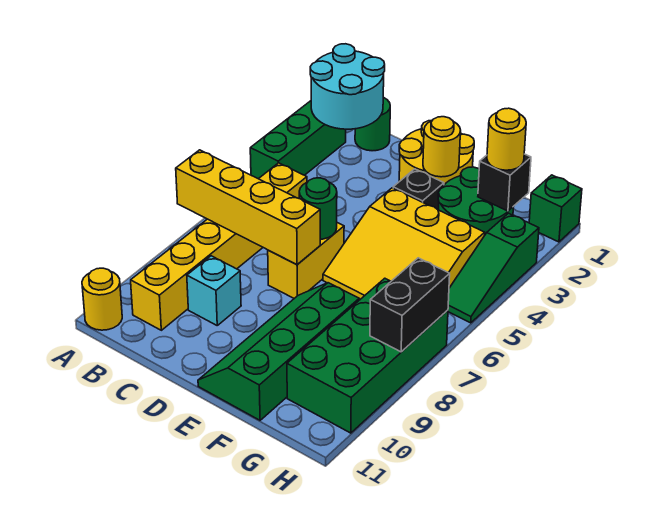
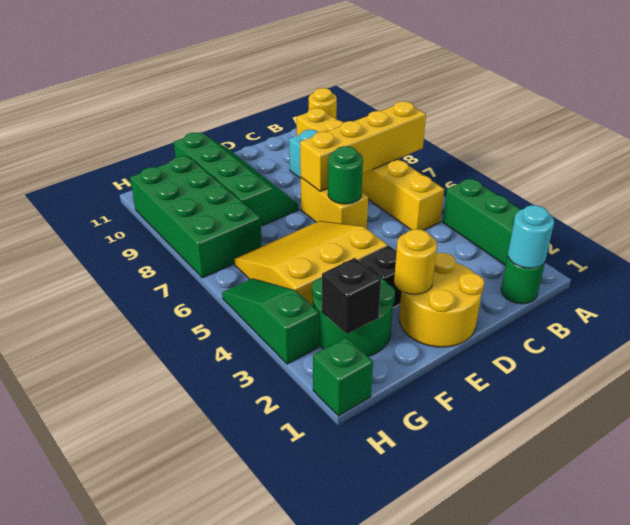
cyan 2x2 round brick [310,44,385,129] -> cyan 1x1 round brick [508,205,554,268]
yellow 1x1 round brick [487,108,526,170] -> none
black 1x2 brick [370,258,450,352] -> none

